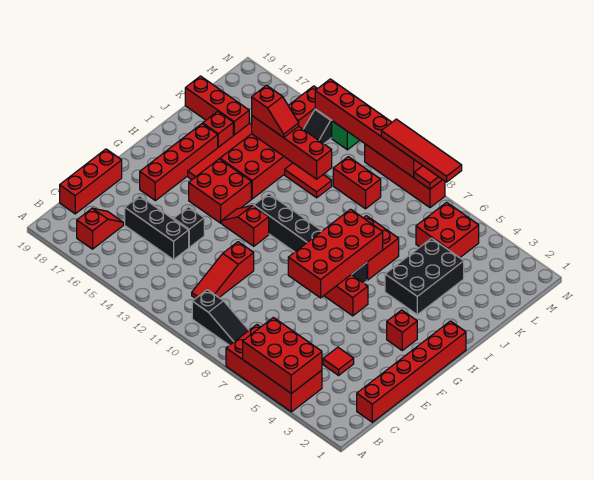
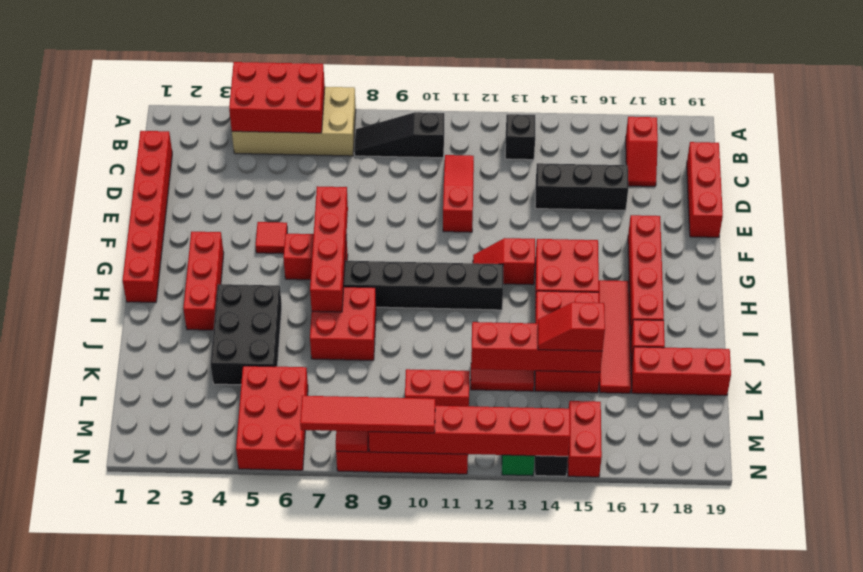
red 2x4 brick [226,325,322,412] -> tan 2x4 brick [232,87,356,156]
red 1x1 tile [323,347,354,375] -> red 1x1 tile moved to [256,222,287,254]
black 1x1 brick [174,207,204,247] -> black 1x1 brick moved to [505,114,535,160]
red 2x4 brick [288,209,383,298] -> red 1x4 brick [310,186,348,312]
red 1x1 brick [387,310,417,350] -> red 1x3 brick [183,232,224,330]
red 1x2 slope [222,205,269,246] -> red 1x2 slope turned to [473,238,535,285]
red 2x2 brick [416,202,479,258] -> red 2x3 brick [236,366,308,470]

